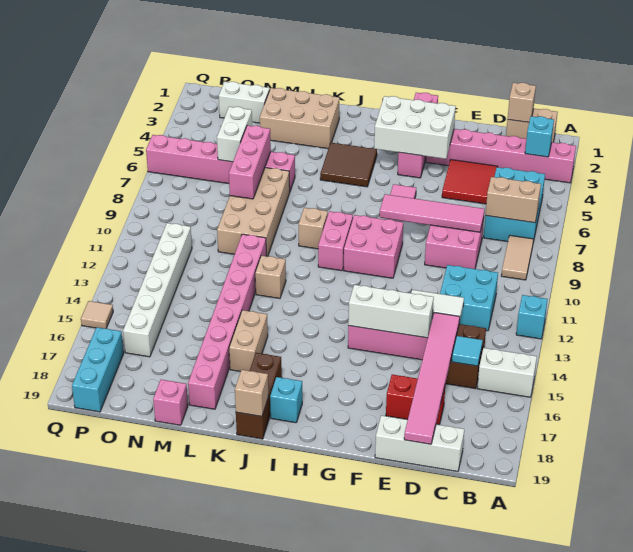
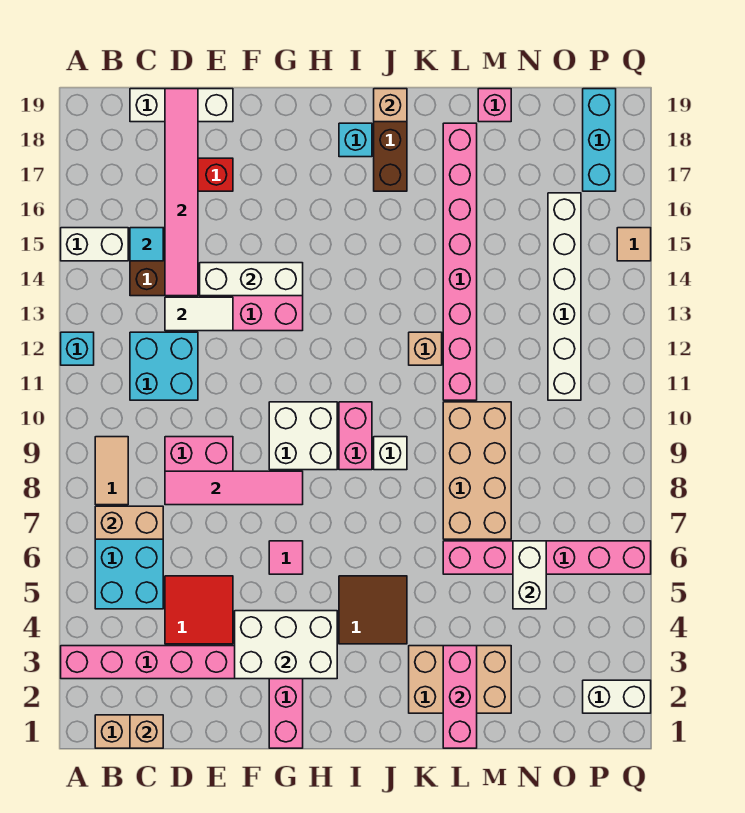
cyan 1x1 brick [525,116,554,157] -> none
pink 2x2 brick [344,215,403,278] -> white 2x2 brick [269,402,337,470]
tan 1x1 brick [299,208,328,249] -> white 1x1 brick [374,437,407,470]
tan 1x2 brick [229,310,268,371] -> none
pink 1x3 brick [229,125,271,199] -> pink 1x3 brick moved to [443,646,477,748]
white 1x2 brick [219,82,270,123] -> white 1x2 brick moved to [583,680,651,713]

